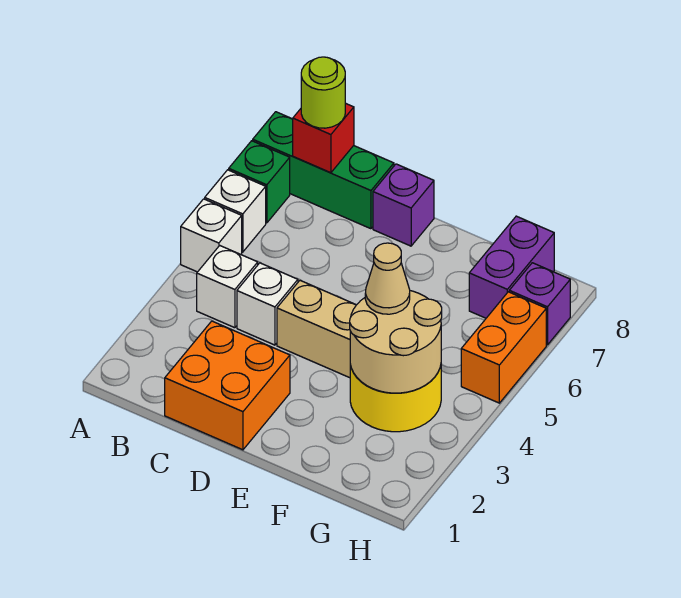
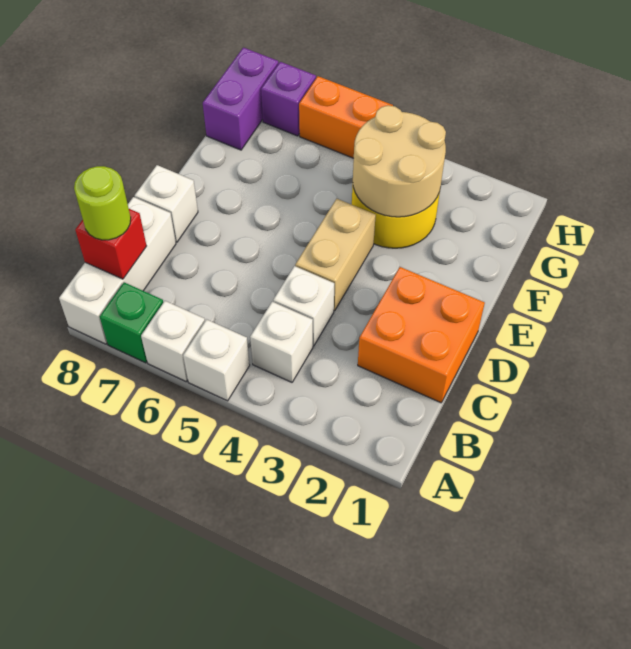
green 1x3 brick [253,112,394,229] -> white 1x3 brick [59,197,176,344]
purple 1x1 brick [373,164,434,246] -> white 1x1 brick [135,165,198,242]
tan 1x1 cone [365,243,410,314] -> none
purple 1x2 brick [469,216,554,318] -> purple 1x2 brick turned to [203,48,279,150]

